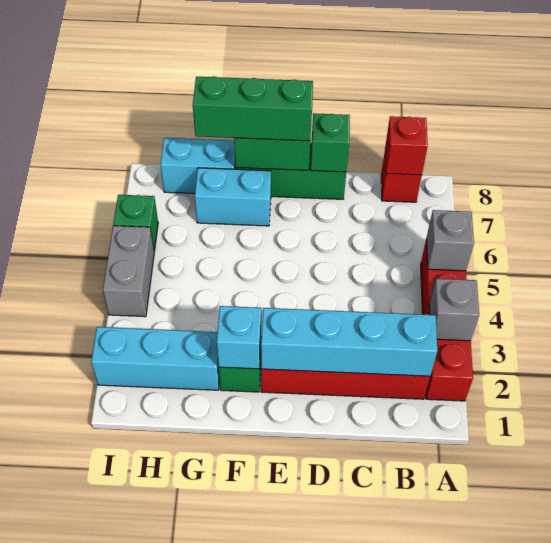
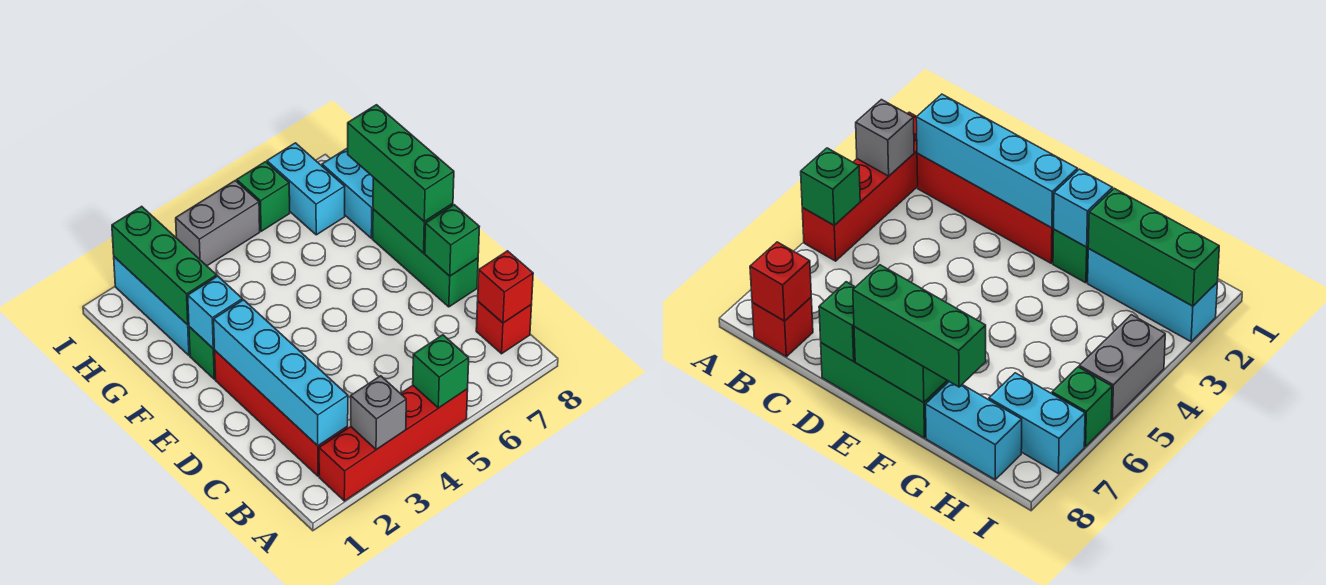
grey 1x1 brick [426,210,474,271] -> green 1x1 brick [413,335,469,408]
cyan 1x2 brick [195,168,271,226] -> cyan 1x2 brick moved to [267,143,345,235]
none -> green 1x3 brick [112,206,217,325]

